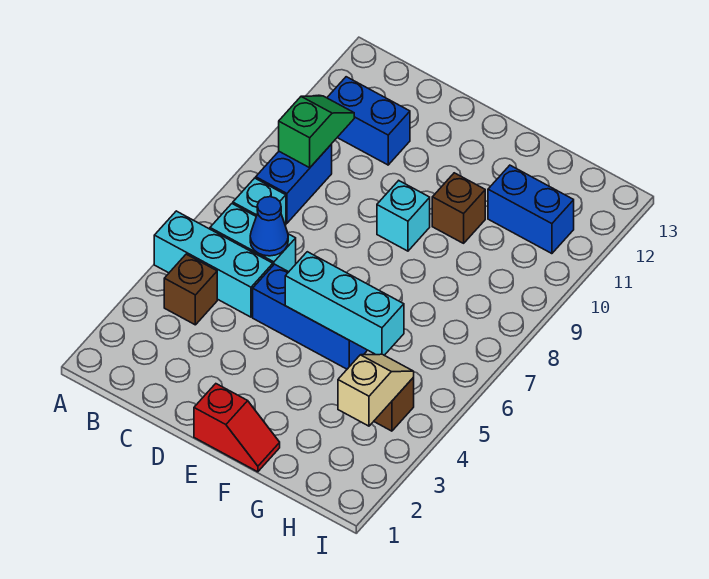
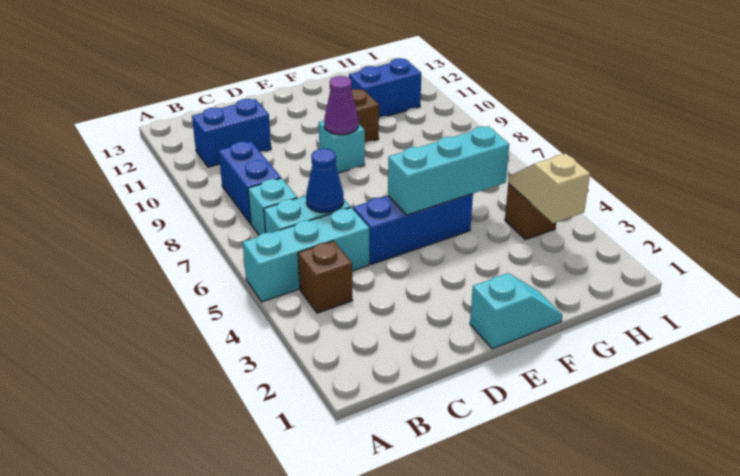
green 1x2 slope [279,96,354,168] -> none
red 1x2 slope [194,384,280,472] -> cyan 1x2 slope [470,273,562,349]
none -> purple 1x1 cone [324,76,358,135]

